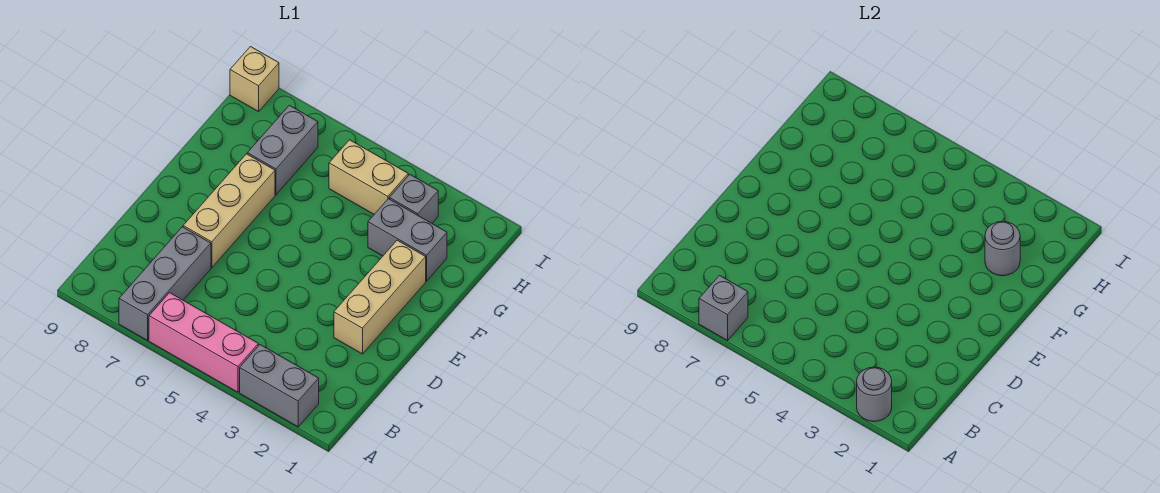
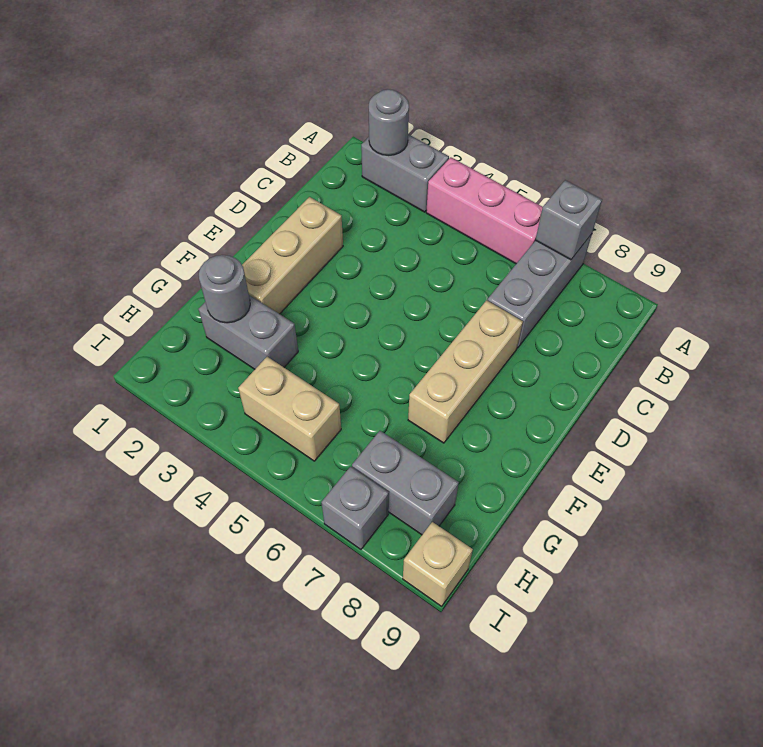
grey 1x2 brick [247,105,318,195] -> grey 1x2 brick turned to [352,431,459,535]
grey 1x1 brick [389,175,438,223] -> grey 1x1 brick moved to [321,466,389,549]

